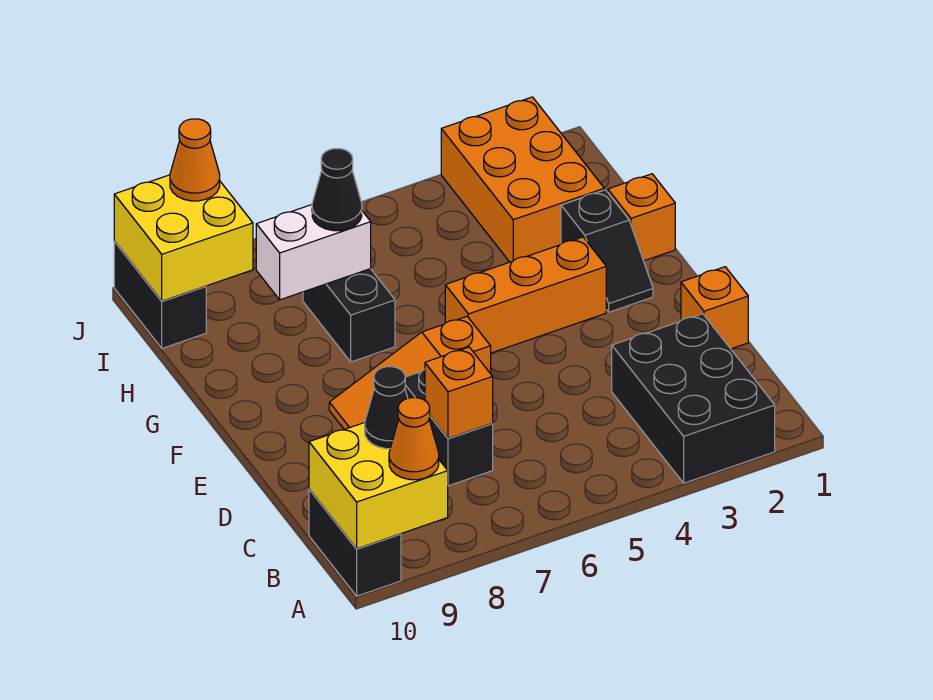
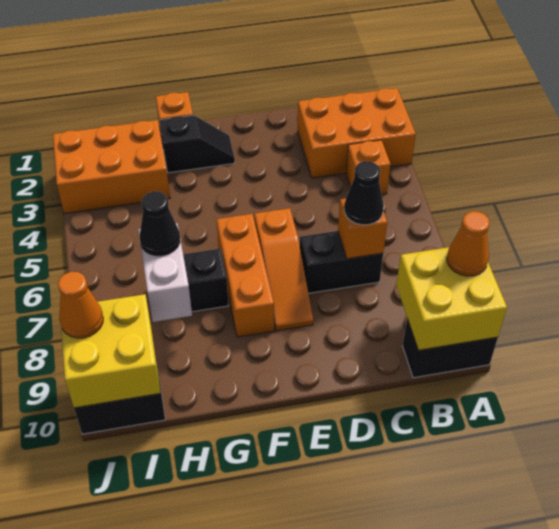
black 2x3 brick [612,314,775,483] -> orange 2x3 brick [298,88,416,178]
black 1x1 cone [365,367,408,449] -> black 1x1 cone moved to [344,161,384,225]
orange 1x1 brick [681,267,748,349] -> orange 1x1 brick moved to [346,140,391,194]
orange 1x3 brick [445,237,606,353] -> orange 1x3 brick moved to [216,214,274,337]

